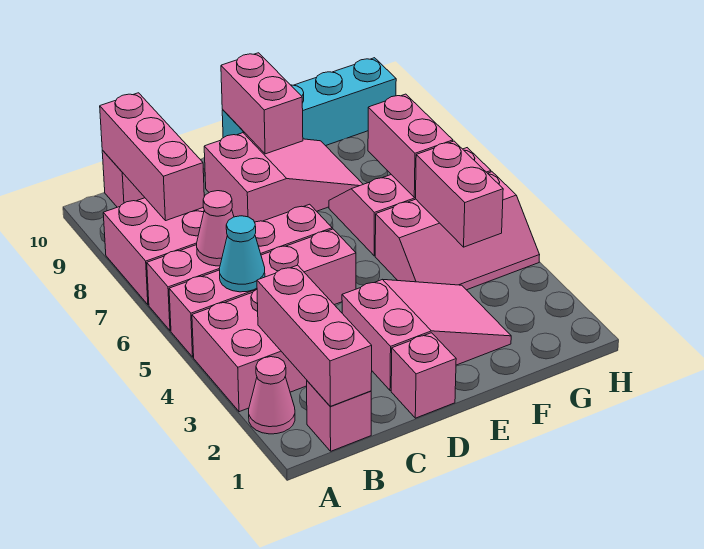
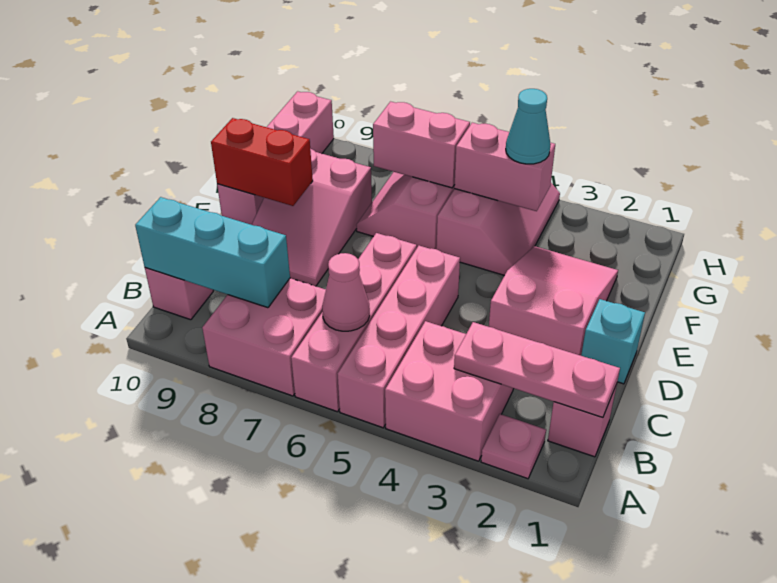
pink 1x1 cone [249,357,295,434] -> pink 1x1 plate [481,414,546,479]
pink 1x3 brick [257,265,372,406] -> pink 1x3 plate [454,322,620,417]
cyan 1x1 cone [219,216,265,292] -> cyan 1x1 cone moved to [506,89,551,164]
pink 1x3 brick [100,93,204,221] -> cyan 1x3 brick [135,197,290,308]
pink 1x1 brick [391,333,456,418] -> cyan 1x1 brick [581,299,645,384]
pink 2x3 slope [204,133,363,222] -> pink 2x3 slope turned to [252,149,372,286]
pink 1x2 brick [221,53,303,154] -> red 1x2 brick [211,118,313,206]
cyan 1x4 brick [222,58,396,146] -> pink 1x4 brick [217,91,334,225]

